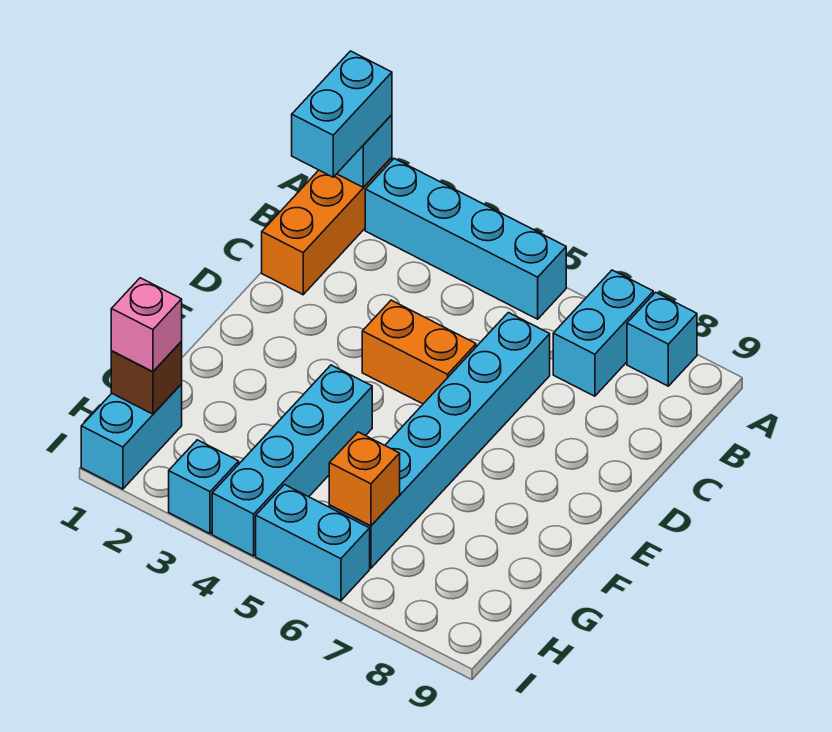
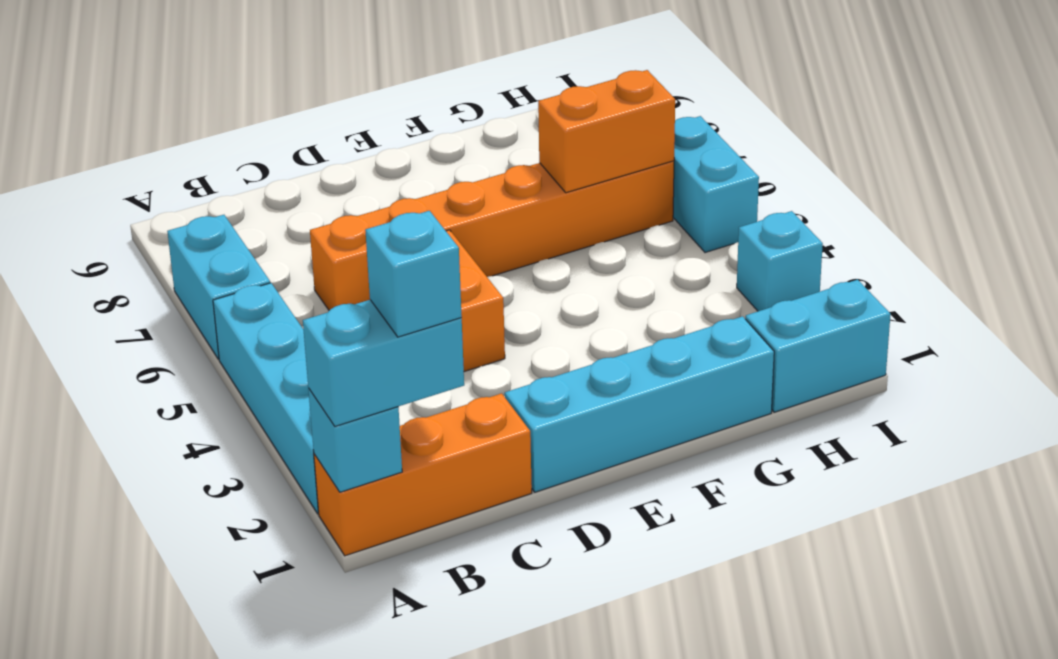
cyan 1x2 brick [553,270,653,396] -> cyan 1x2 brick turned to [167,215,270,359]
cyan 1x1 brick [627,292,697,386] -> cyan 1x1 brick moved to [365,211,462,337]
cyan 1x6 brick [329,313,550,568] -> orange 1x6 brick [310,161,674,310]
cyan 1x4 brick [212,365,372,556] -> cyan 1x4 brick moved to [505,316,774,492]
brown 1x1 brick [111,342,182,414] -> none
pink 1x1 brick [111,278,182,372] -> none
orange 1x1 brick [329,432,400,526] -> orange 1x2 brick [538,70,675,193]

